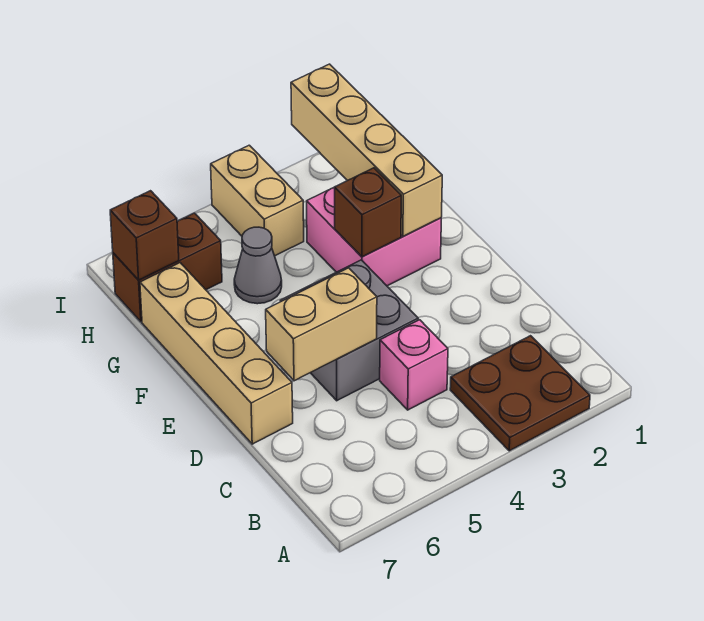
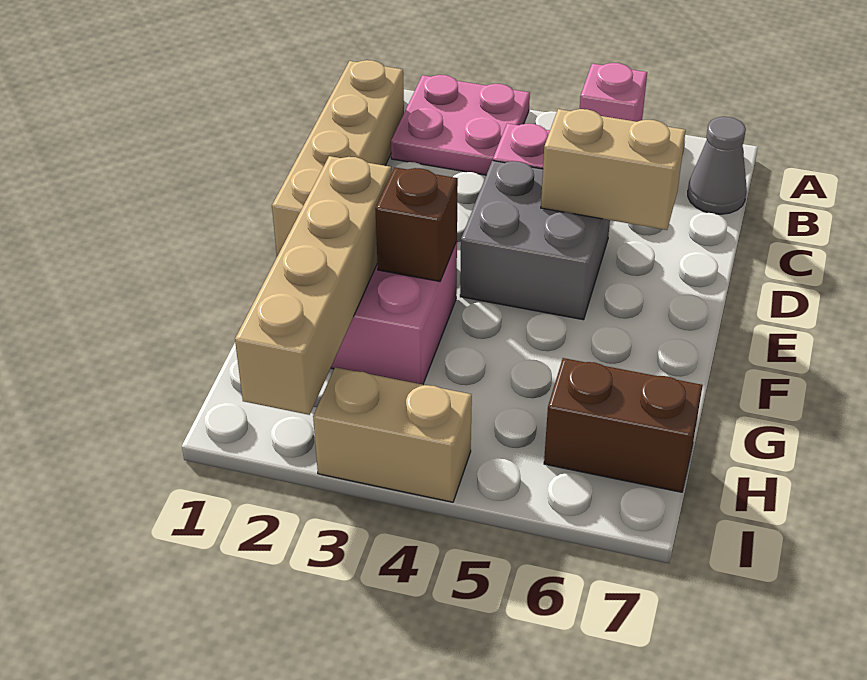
brown 2x2 plate [450,336,590,451] -> pink 2x2 plate [391,75,530,175]
none -> pink 1x1 brick [580,63,647,122]
tan 1x4 brick [140,263,293,444] -> tan 1x4 brick moved to [272,60,404,256]
grey 1x1 cone [234,227,282,304] -> grey 1x1 cone moved to [688,117,747,214]
tan 1x2 brick [211,145,304,256] -> tan 1x2 brick turned to [313,367,472,502]
brown 1x1 brick [110,191,179,280] -> none

